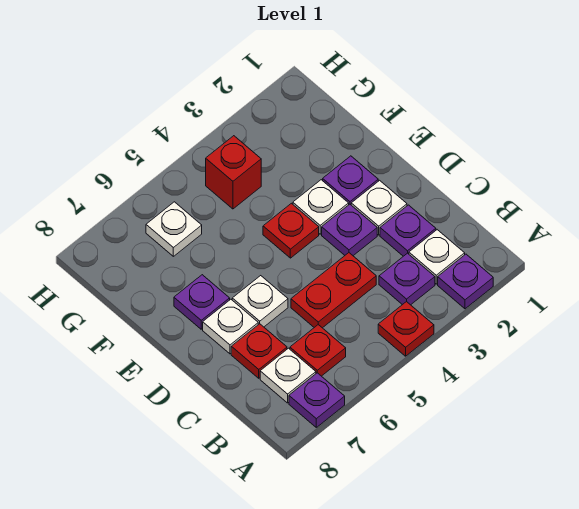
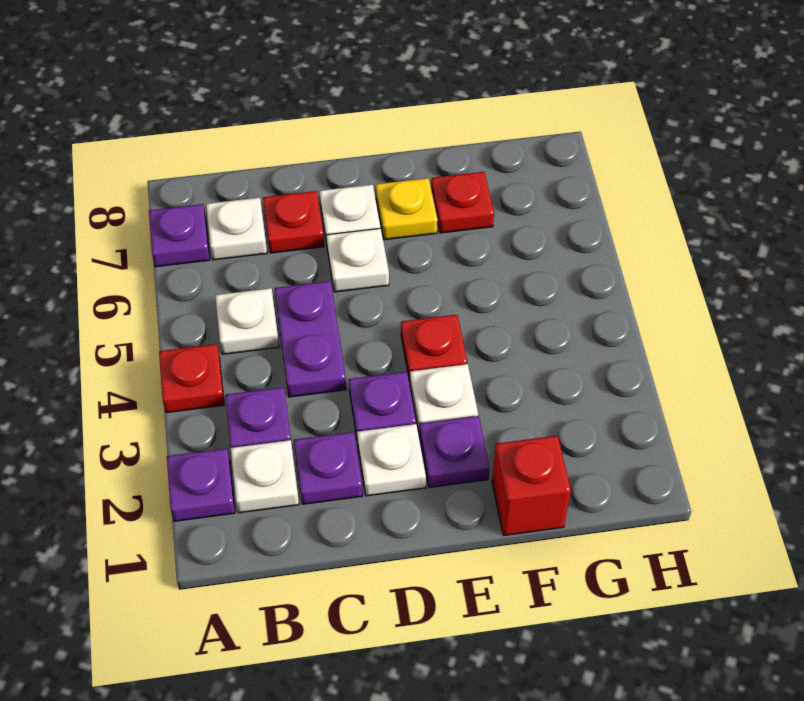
red 1x1 plate [290,325,346,376] -> red 1x1 plate moved to [431,172,494,233]
red 1x2 plate [291,253,376,328] -> purple 1x2 plate [275,281,346,397]
purple 1x1 plate [174,275,230,329] -> yellow 1x1 plate [376,178,438,240]
red 1x1 brick [206,136,261,209] -> red 1x1 brick moved to [492,436,571,536]
white 1x1 plate [146,202,202,256] -> white 1x1 plate moved to [215,288,279,354]

